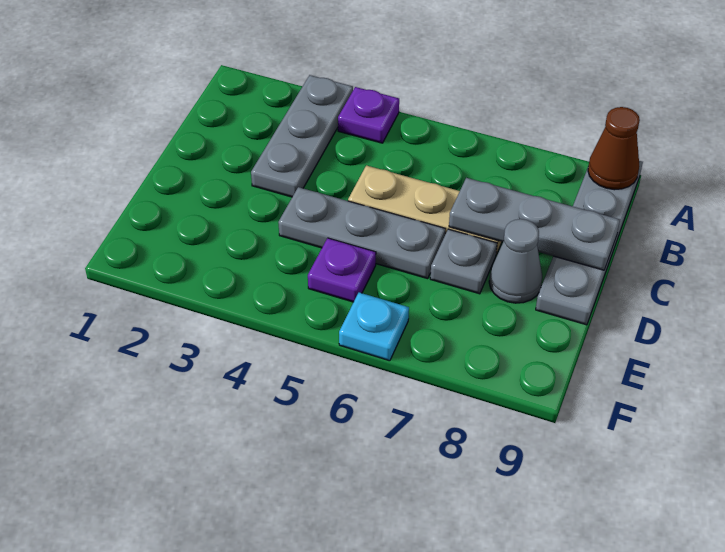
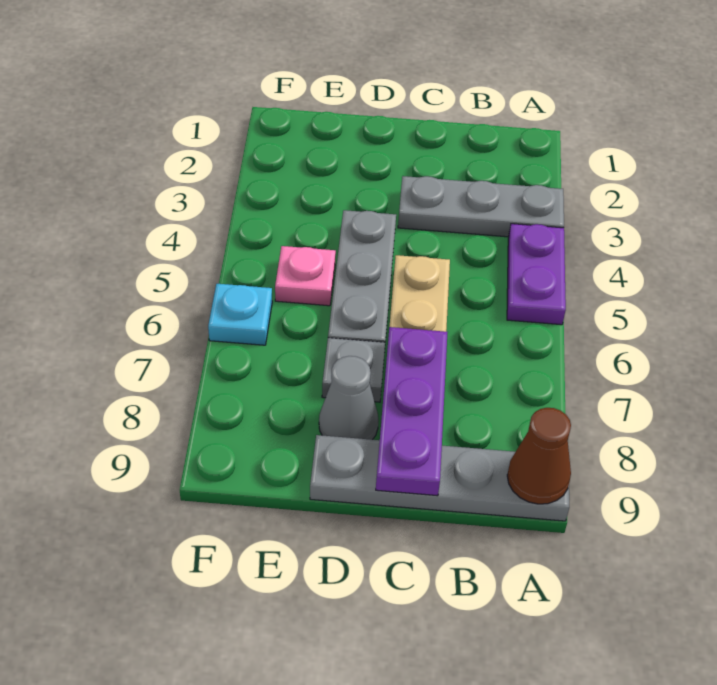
purple 1x1 plate [338,87,399,143] -> purple 1x2 plate [507,224,566,325]
grey 1x3 plate [449,178,620,270] -> purple 1x3 plate [376,327,448,496]
purple 1x1 plate [308,238,376,302] -> pink 1x1 plate [275,246,336,306]

